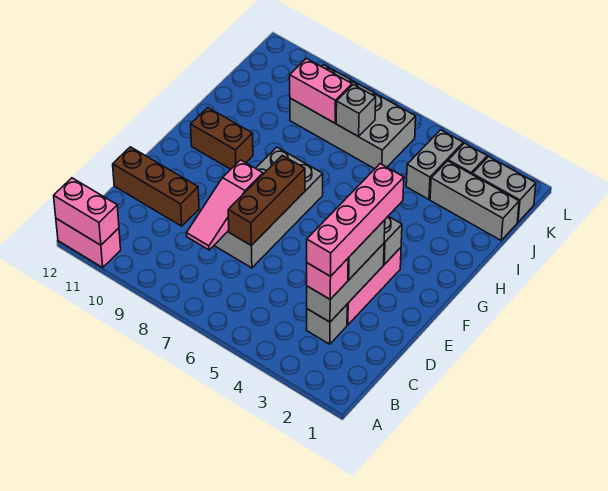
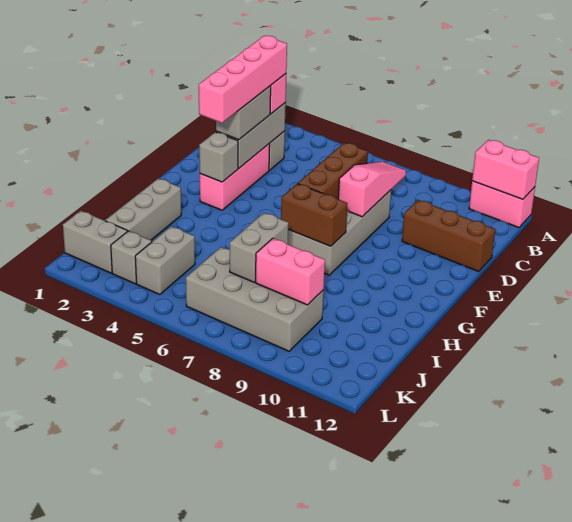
brown 1x2 brick [191,108,253,169] -> brown 1x2 brick moved to [281,184,348,246]
grey 1x3 brick [430,161,519,240] -> grey 1x3 brick turned to [105,178,181,240]
grey 1x1 brick [336,85,376,137] -> grey 1x2 brick [230,213,289,282]

